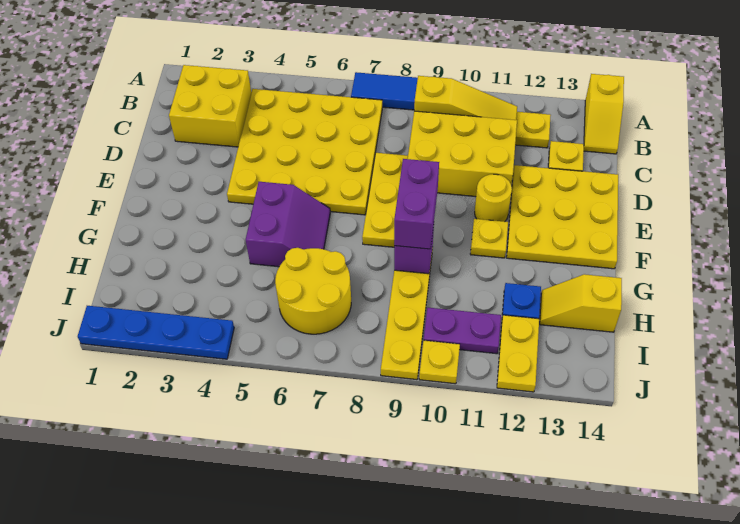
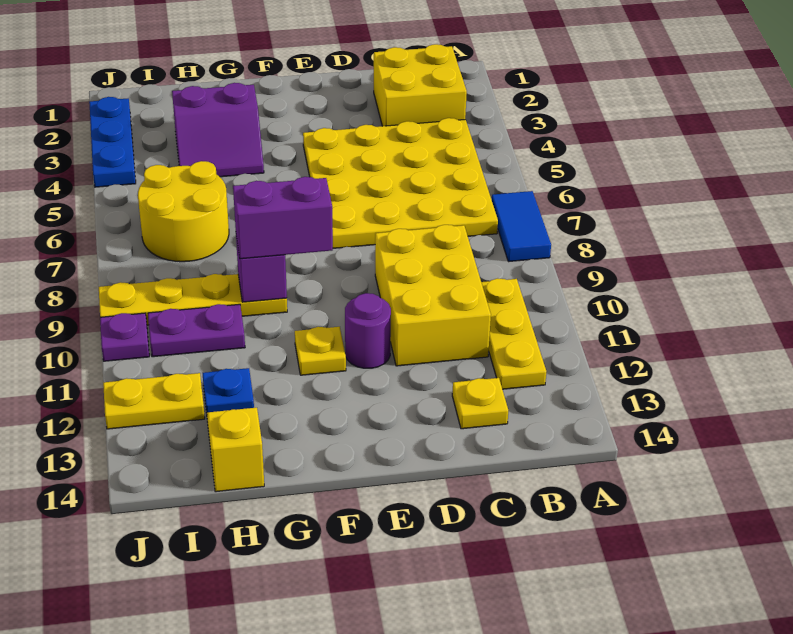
yellow 1x2 slope [584,74,624,154] -> none
yellow 1x3 slope [414,76,517,120] -> none
yellow 1x3 plate [362,153,408,247] -> none
yellow 3x3 plate [507,165,618,269] -> none
yellow 1x1 round brick [475,174,512,222] -> purple 1x1 round brick [345,293,391,368]
purple 2x2 slope [246,182,330,267] -> purple 2x2 slope moved to [172,83,264,177]
purple 1x2 plate [424,308,501,354] -> purple 1x2 plate turned to [148,304,245,357]
blue 1x4 plate [78,306,234,359] -> blue 1x3 plate [89,97,136,187]
yellow 1x1 plate [419,340,460,384] -> purple 1x1 plate [100,313,149,361]

